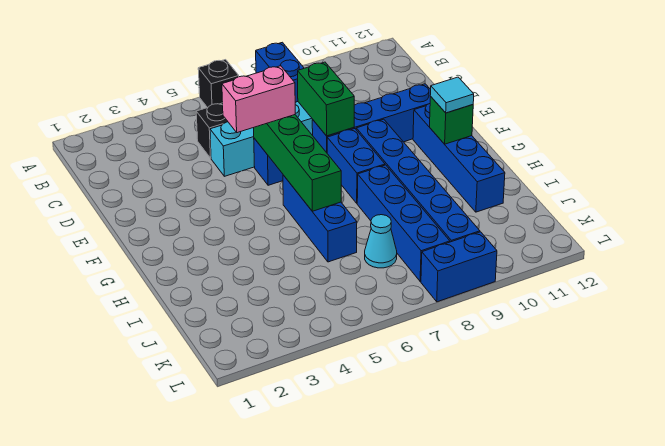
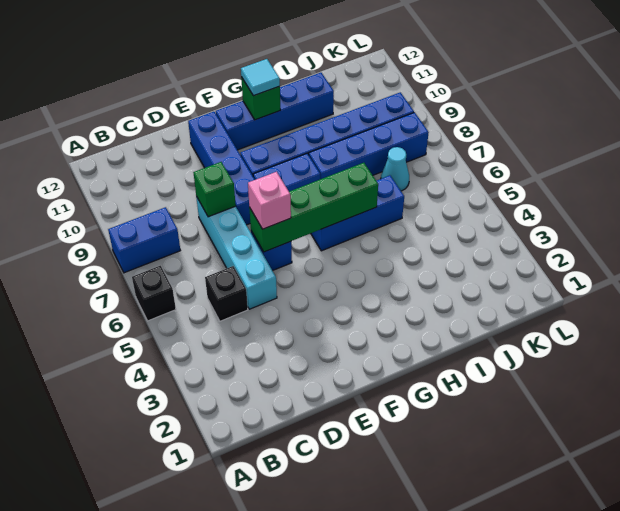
green 1x2 brick [298,62,354,136] -> green 1x1 brick [193,162,236,217]
pink 1x2 brick [222,66,295,133] -> pink 1x1 brick [248,172,291,229]
blue 1x2 brick [421,232,497,302] -> none

